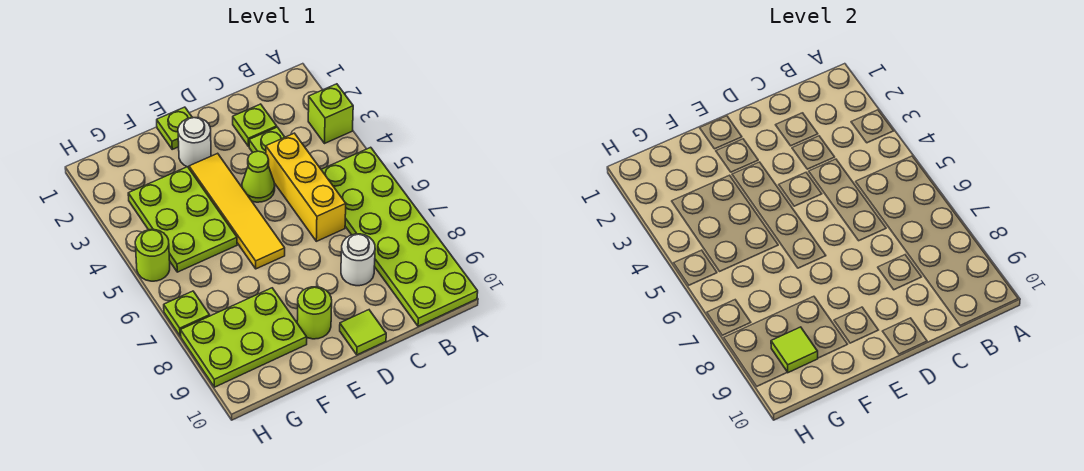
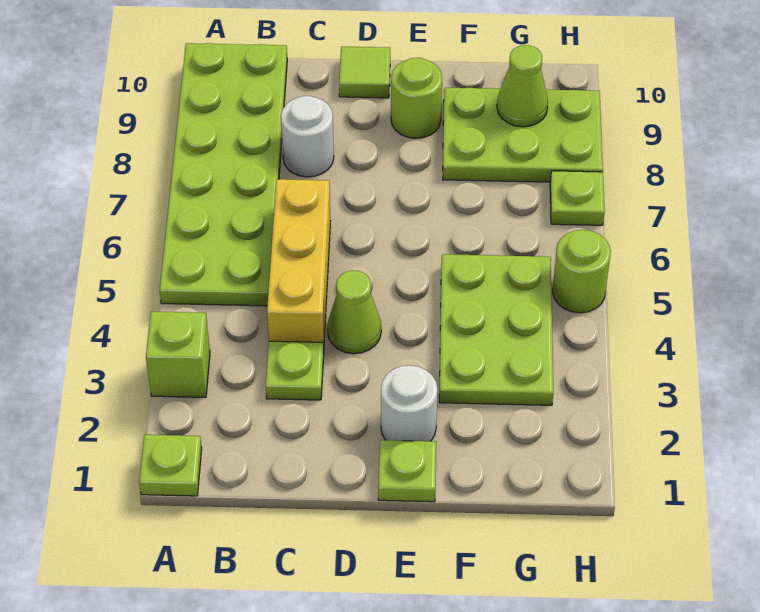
lime 1x1 plate [233,104,277,146] -> lime 1x1 plate moved to [139,435,202,496]
yellow 1x4 tile [189,153,285,269] -> none
lime 1x1 tile [771,327,818,373] -> lime 1x1 cone [497,45,548,127]

